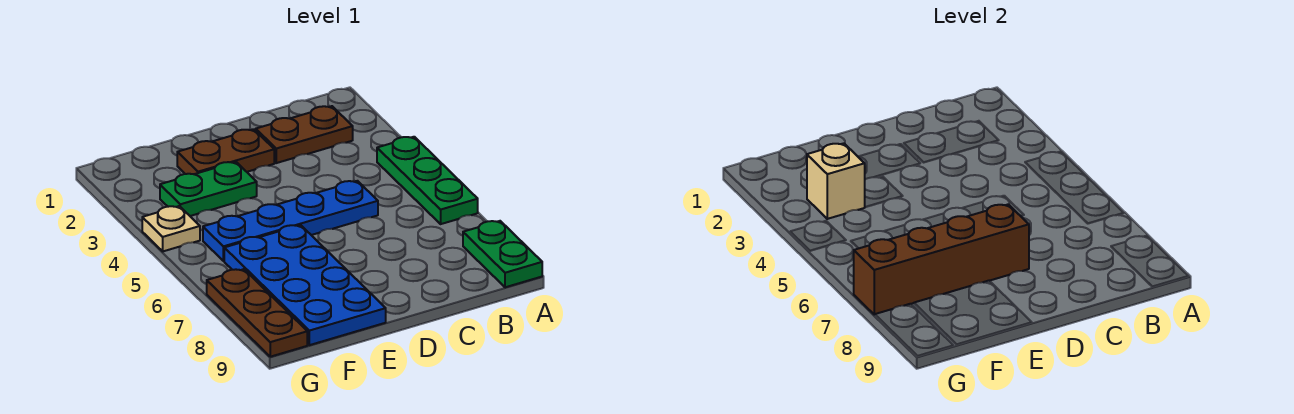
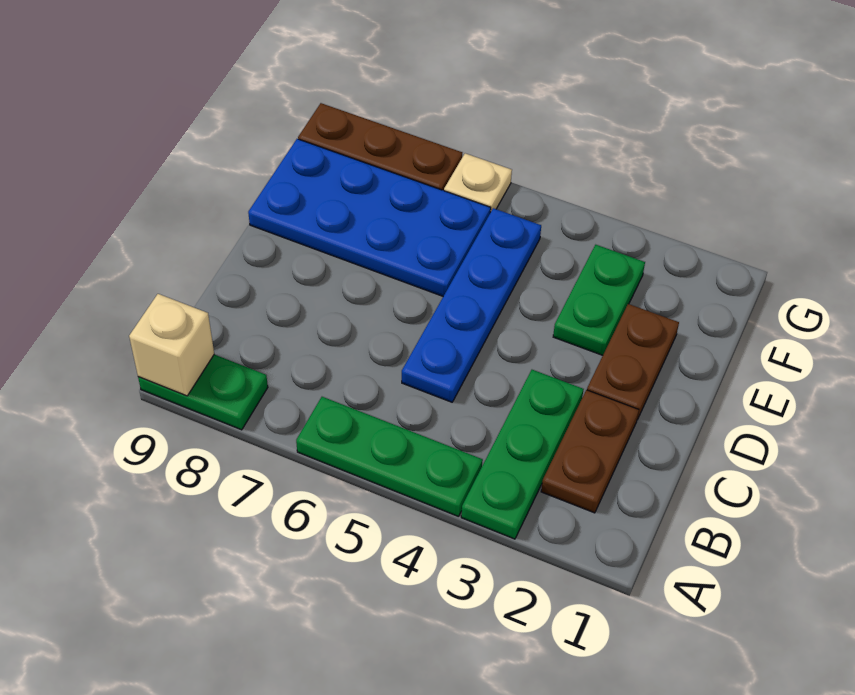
none -> green 1x3 plate [461,370,584,539]
brown 1x4 brick [854,204,1029,315] -> none
tan 1x1 brick [807,143,865,219] -> tan 1x1 brick moved to [129,294,214,396]
tan 1x1 plate [142,206,200,251] -> tan 1x1 plate moved to [444,153,512,212]

